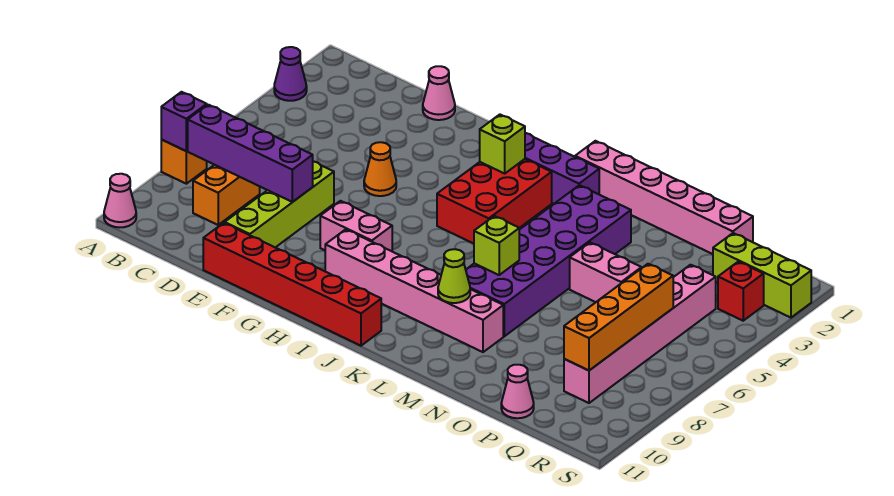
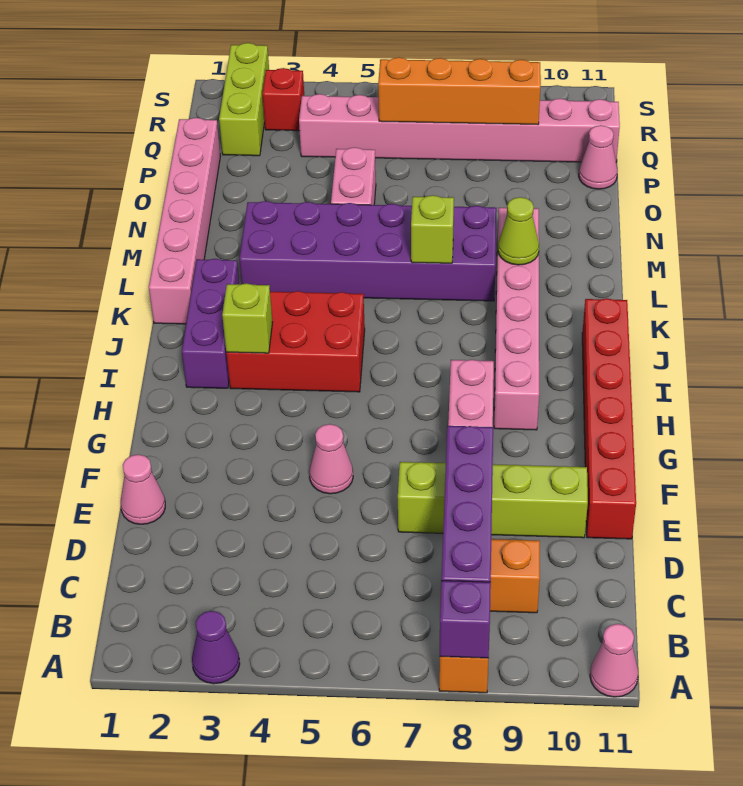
orange 1x1 cone [364,142,396,196] -> pink 1x1 cone [309,424,353,494]
pink 1x6 brick [564,265,716,403] -> pink 1x8 brick [299,94,620,162]

